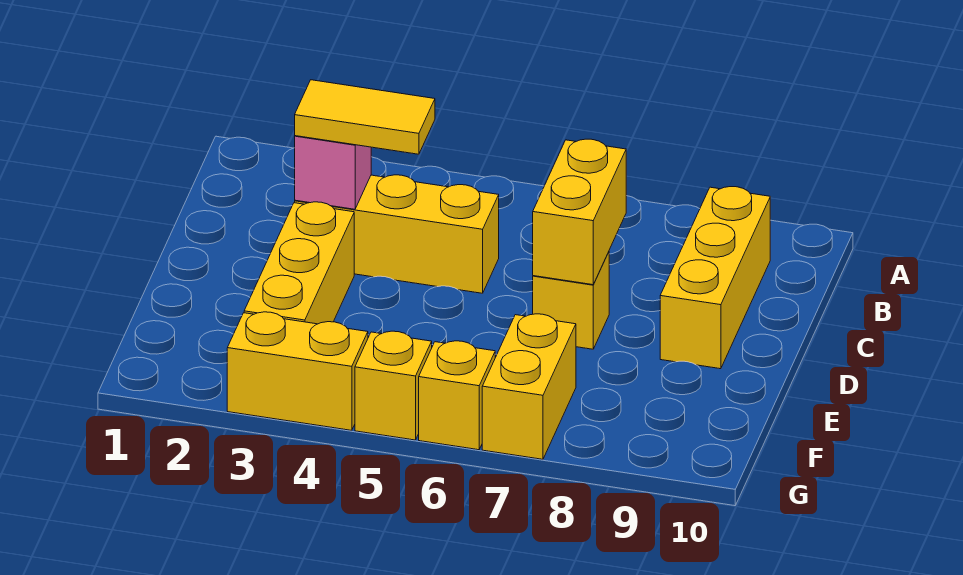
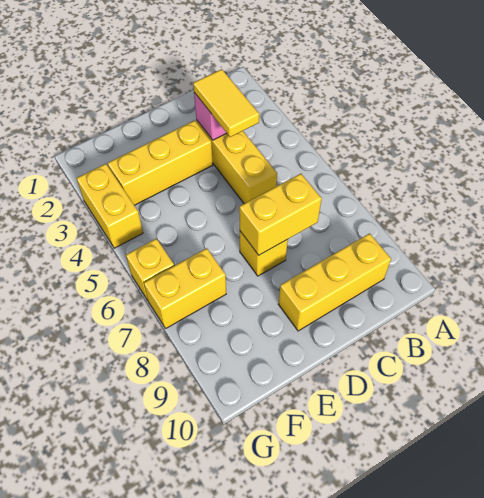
yellow 1x1 brick [355,331,432,440] -> none

